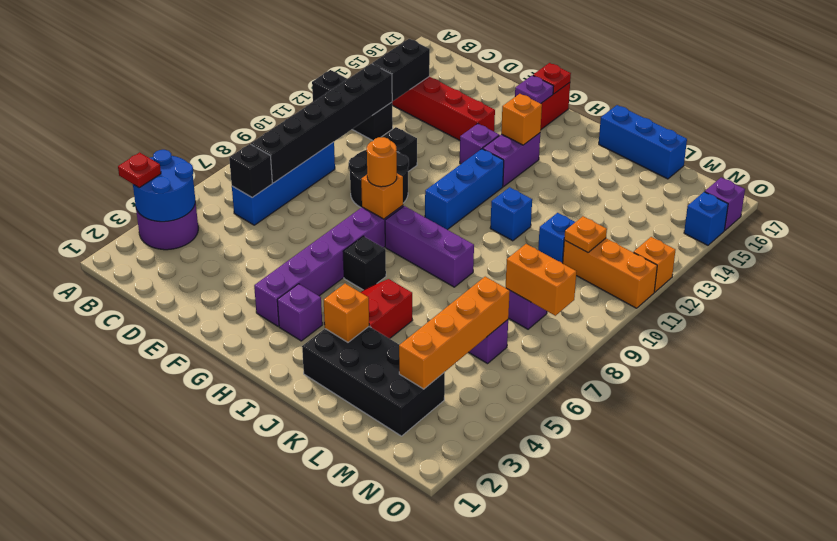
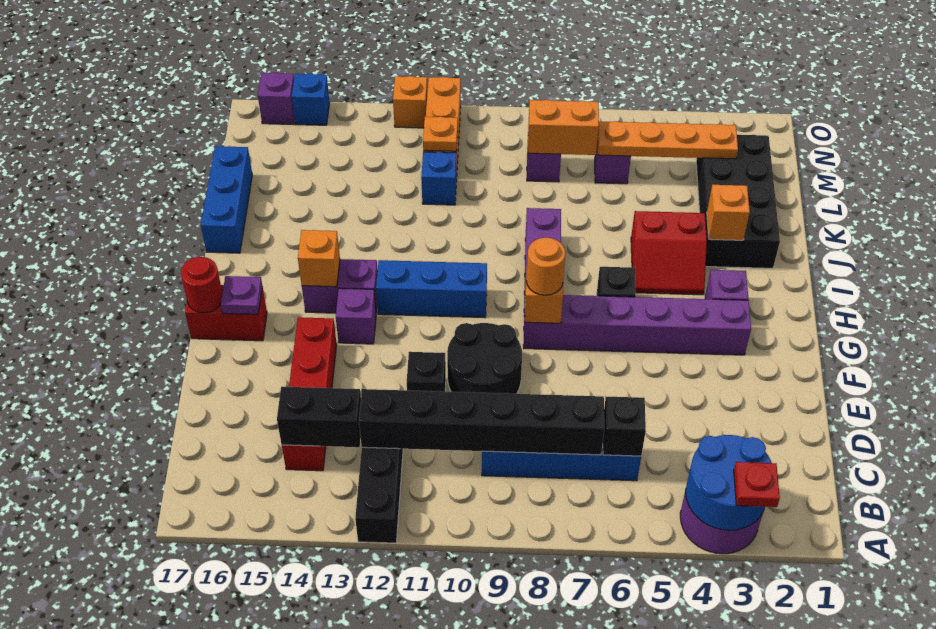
red 1x1 plate [533,63,571,94] -> red 1x1 round brick [181,257,222,313]
blue 1x1 brick [490,187,532,241] -> none
orange 1x4 brick [399,277,510,389] -> orange 1x4 plate [597,121,738,159]
orange 1x2 brick [506,244,576,316] -> orange 1x2 brick turned to [528,100,599,155]

